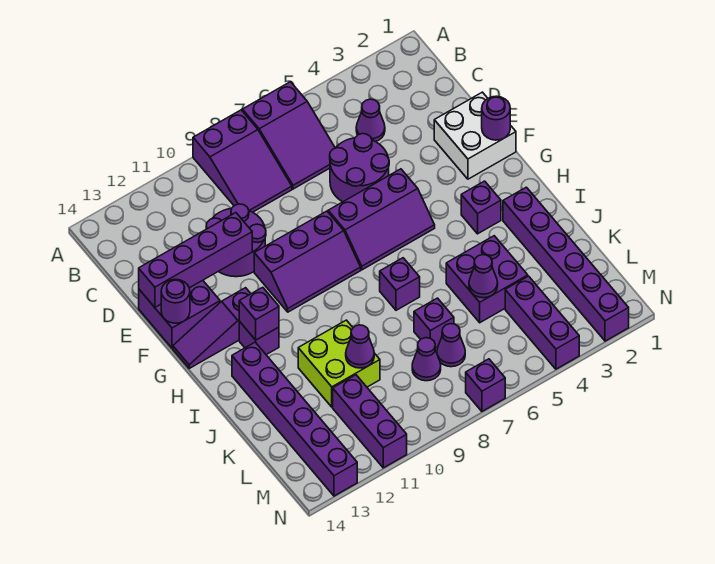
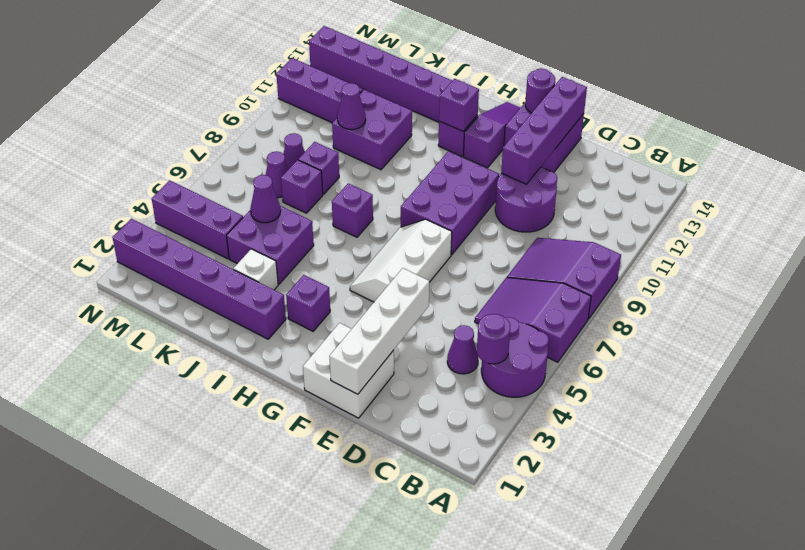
purple 2x2 round brick [330,134,389,202] -> purple 2x2 round brick moved to [481,317,549,397]
none -> white 1x4 brick [329,268,429,394]
purple 1x1 round brick [482,96,510,140] -> purple 1x1 round brick moved to [477,314,510,364]
purple 2x3 slope [328,169,435,270] -> white 2x3 slope [350,219,452,302]
purple 2x3 slope [254,211,361,312] -> purple 2x3 brick [401,151,499,255]
none -> white 1x1 brick [233,249,278,290]
lime 2x2 brick [298,320,380,407] -> purple 2x2 brick [332,90,412,170]
purple 1x1 brick [466,359,505,411] -> purple 1x1 brick moved to [298,142,339,195]

